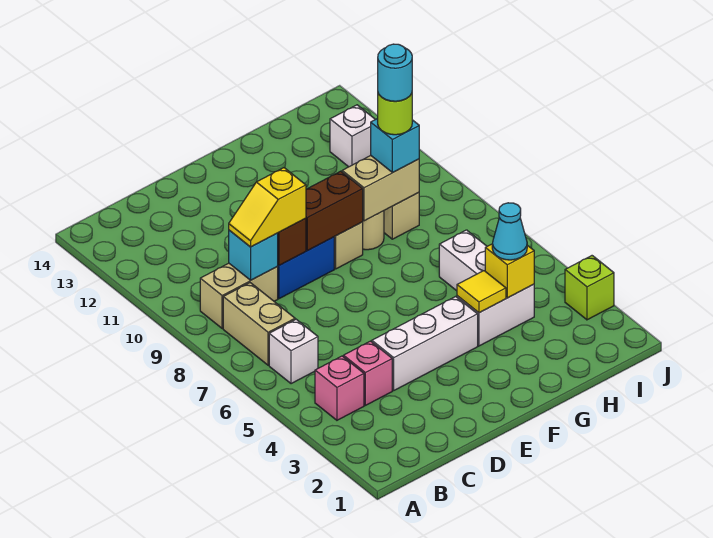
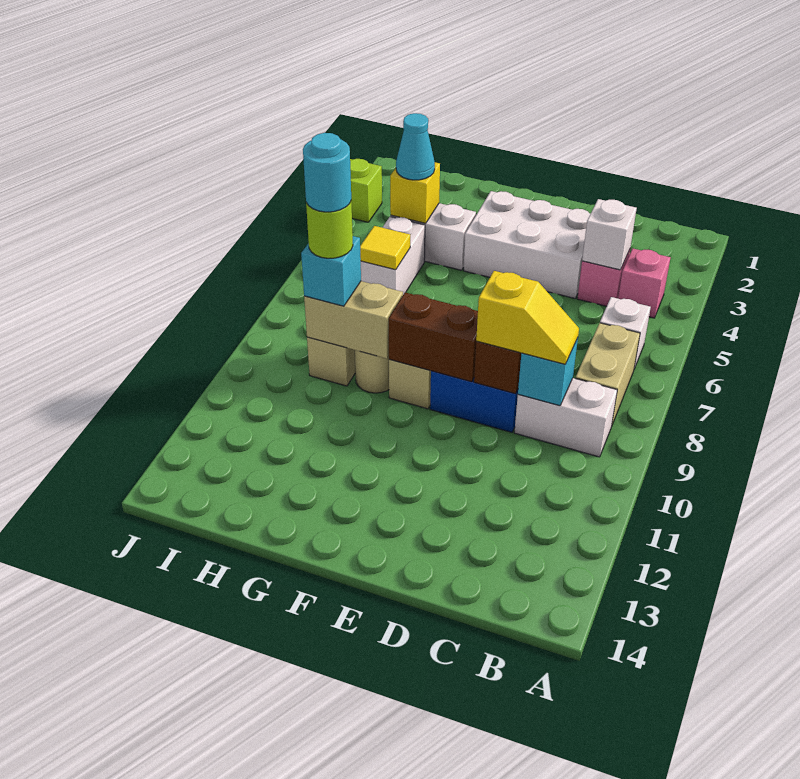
tan 1x2 brick [200,263,278,329] -> white 1x2 brick [514,378,617,457]
white 1x3 brick [372,297,478,390] -> white 2x3 brick [464,191,590,298]
yellow 1x1 tile [457,271,506,313] -> yellow 1x1 tile moved to [360,226,410,270]
white 1x1 brick [330,105,375,167] -> white 1x1 brick moved to [582,199,637,270]

